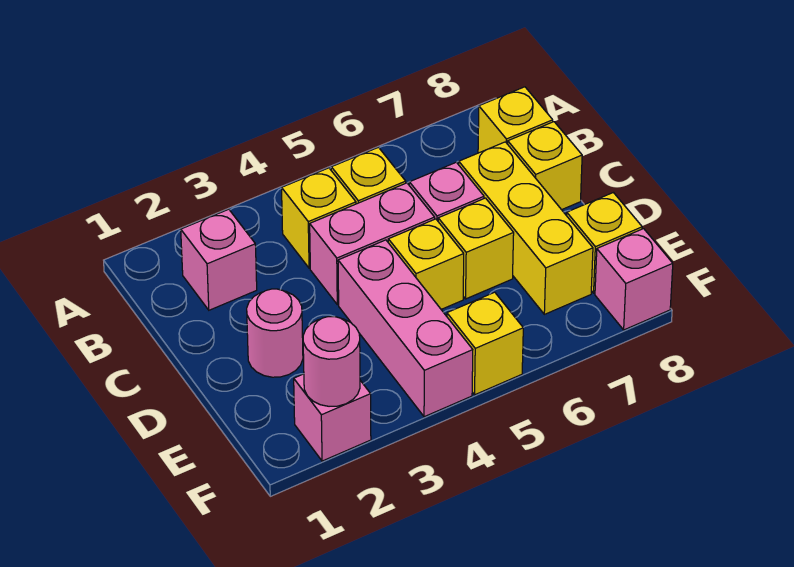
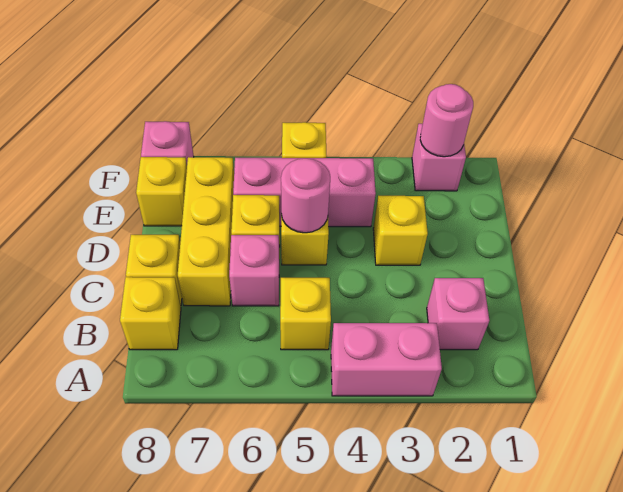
yellow 1x1 brick [282,168,356,268] -> yellow 1x1 brick moved to [373,196,428,265]
pink 1x2 brick [310,183,435,305] -> pink 1x2 brick moved to [331,323,442,396]
pink 1x1 round brick [247,289,303,377] -> pink 1x1 round brick moved to [281,158,330,233]
pink 1x3 brick [338,240,473,417] -> pink 1x3 brick turned to [233,158,376,227]

